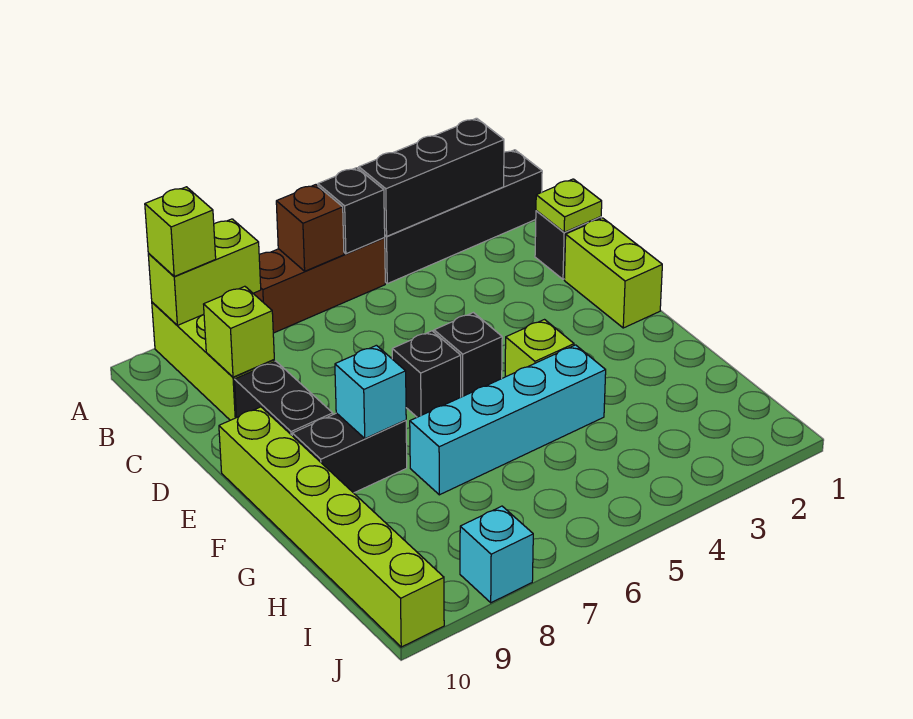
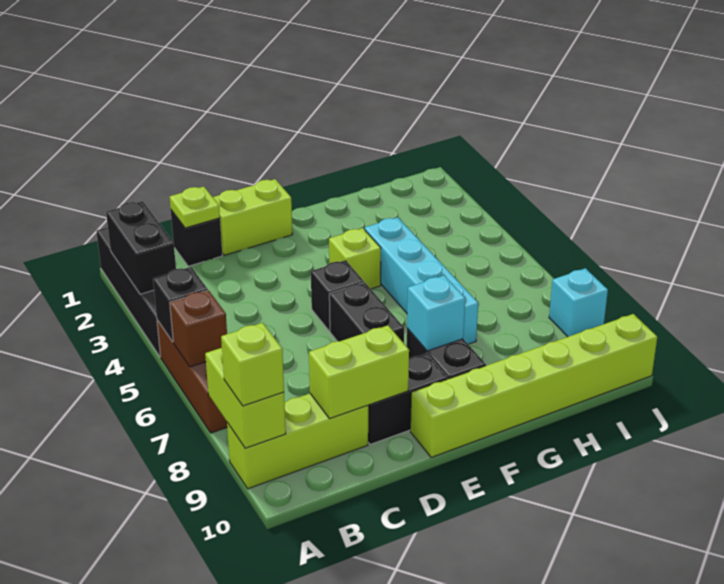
black 1x3 brick [359,118,504,237] -> black 1x2 brick [106,201,176,294]
lime 1x1 brick [204,286,274,377] -> lime 1x2 brick [309,325,409,419]
black 1x1 brick [392,331,461,417] -> black 1x2 brick [329,282,404,343]

